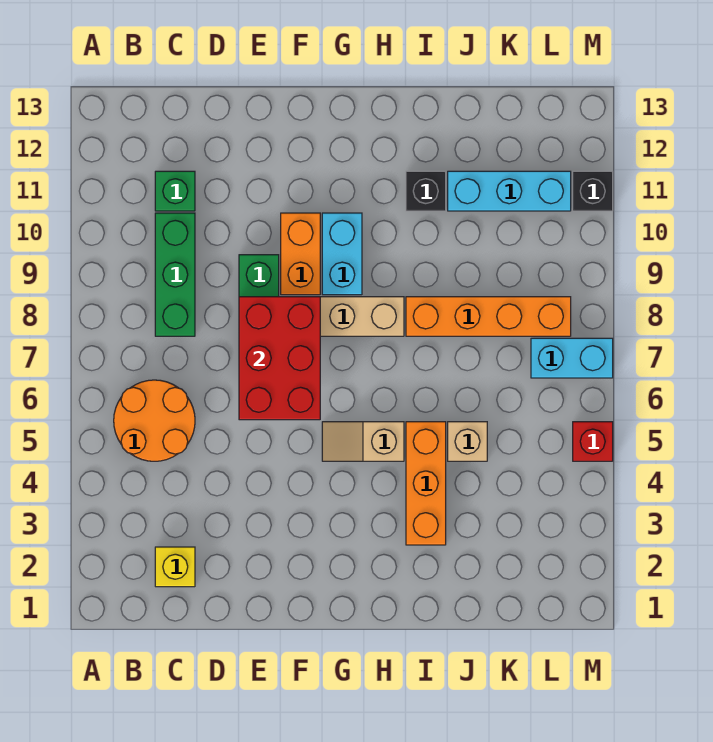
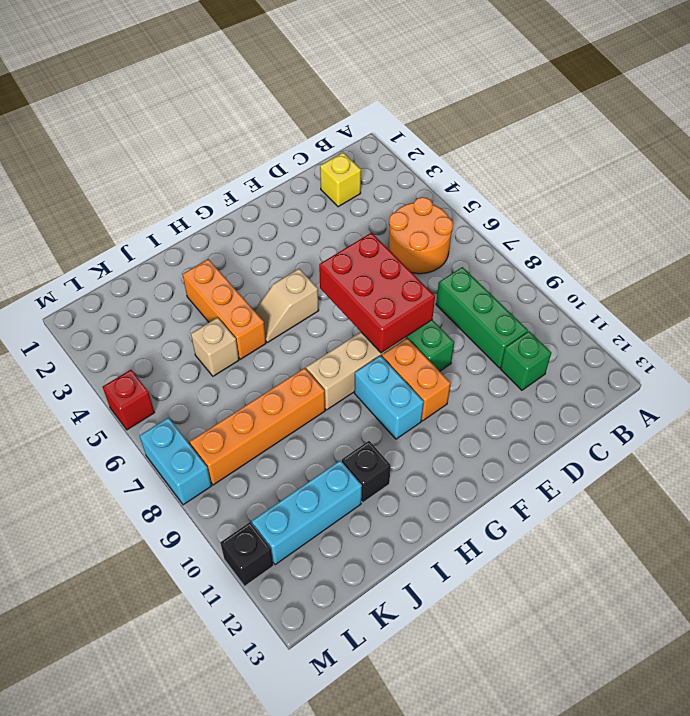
tan 1x2 slope [322,422,404,461] -> tan 1x2 slope turned to [255,269,319,343]
cyan 1x2 brick [531,338,613,378] -> cyan 1x2 brick turned to [140,418,212,505]

